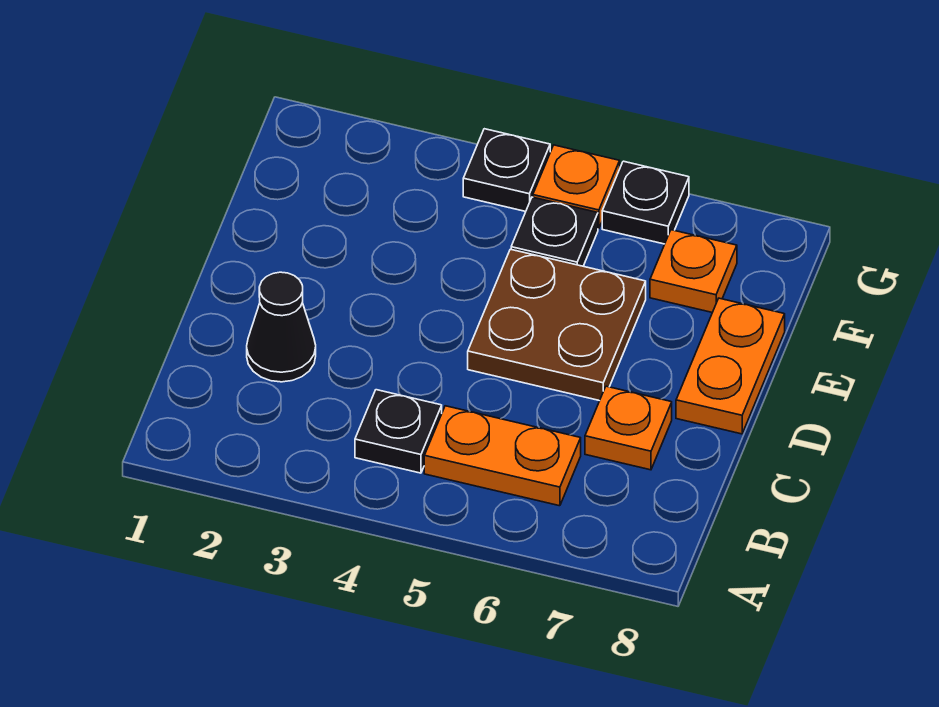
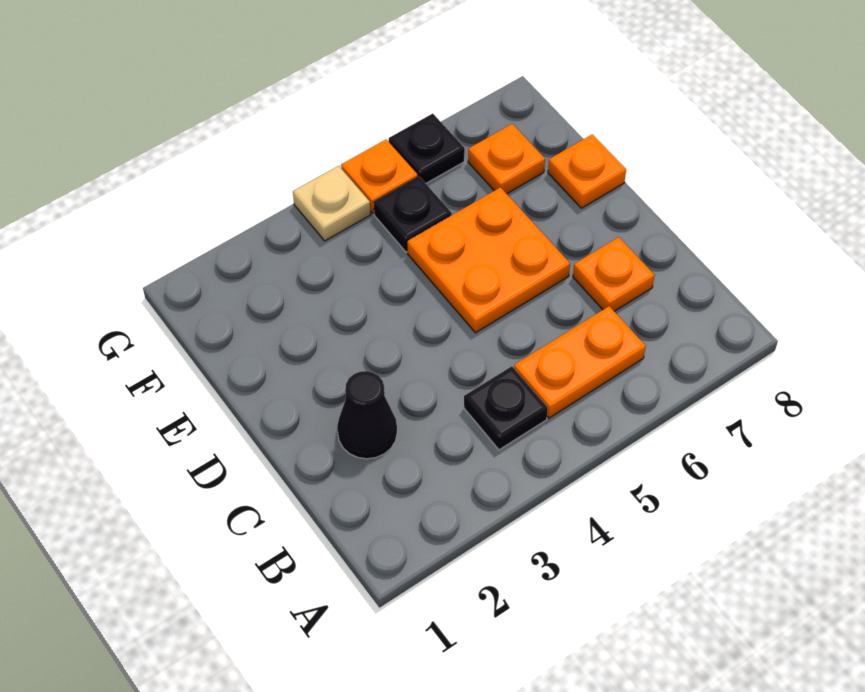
brown 2x2 plate [468,249,646,401] -> orange 2x2 plate [407,187,570,333]
orange 1x2 plate [676,298,785,434] -> orange 1x1 plate [548,134,626,208]
black 1x1 plate [463,129,550,212] -> tan 1x1 plate [293,166,371,241]

